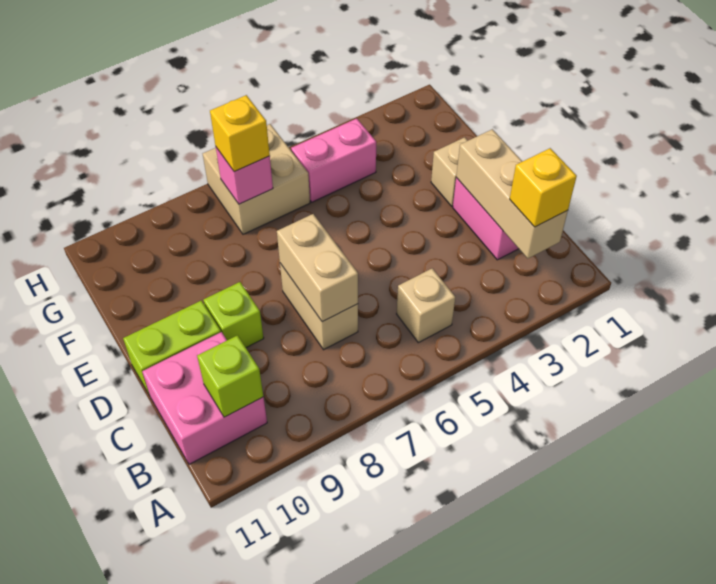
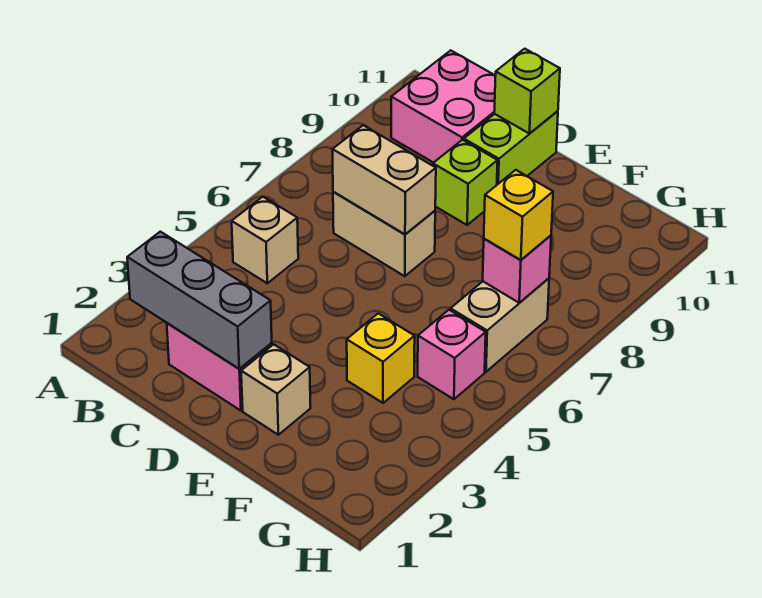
tan 1x3 brick [456,129,568,258] -> grey 1x3 brick [127,232,272,369]
yellow 1x1 brick [510,148,577,227] -> yellow 1x1 brick moved to [347,313,415,403]
lime 1x1 brick [197,335,263,417] -> lime 1x1 brick moved to [494,49,560,134]
pink 1x2 brick [291,118,376,202] -> pink 1x1 brick [418,310,486,399]
tan 2x2 brick [203,124,310,234] -> tan 1x2 brick [450,278,549,372]

